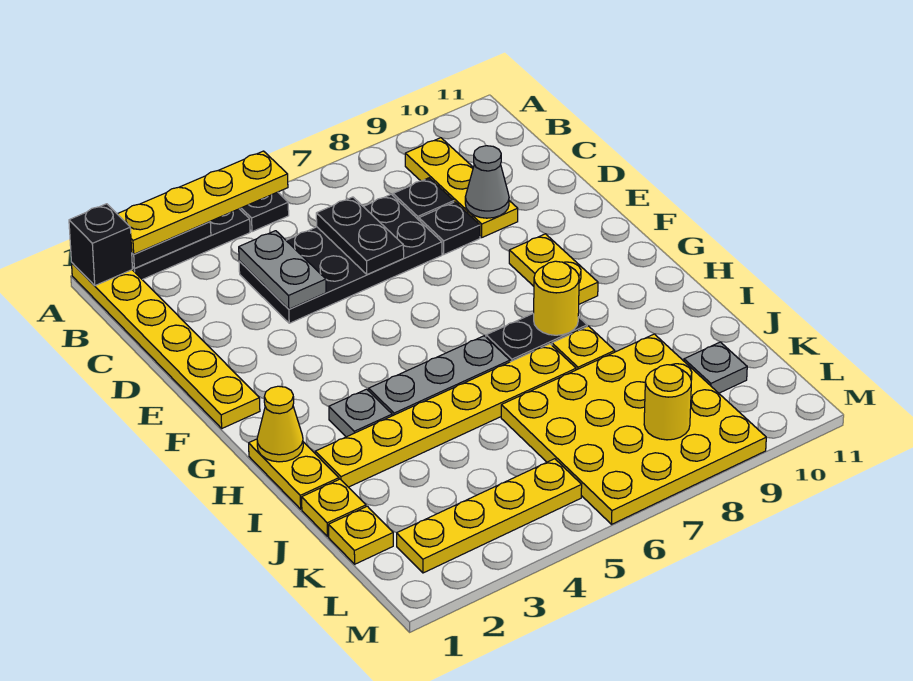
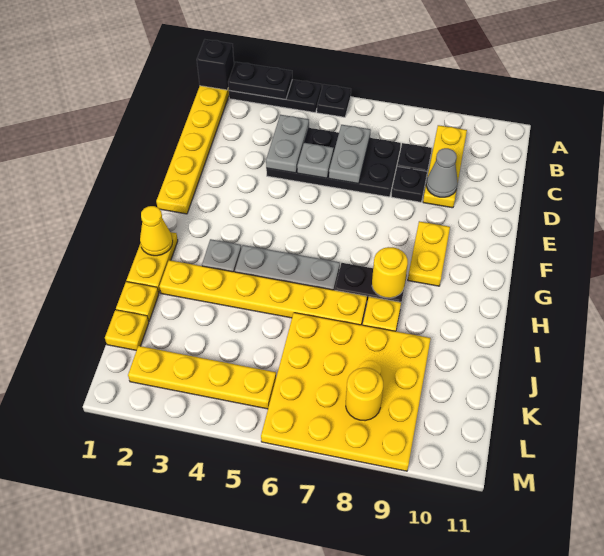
yellow 1x4 plate [118,151,288,254] -> none
black 1x2 plate [316,197,404,274] -> grey 1x2 plate [329,125,371,184]
grey 1x1 plate [684,342,747,393] -> grey 1x1 plate moved to [297,143,334,178]

